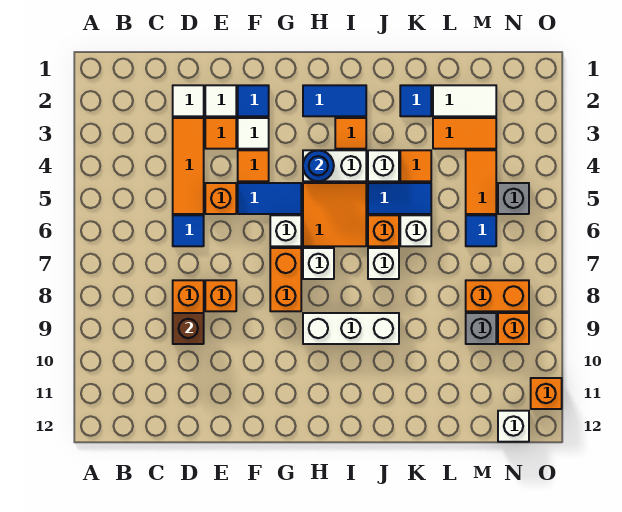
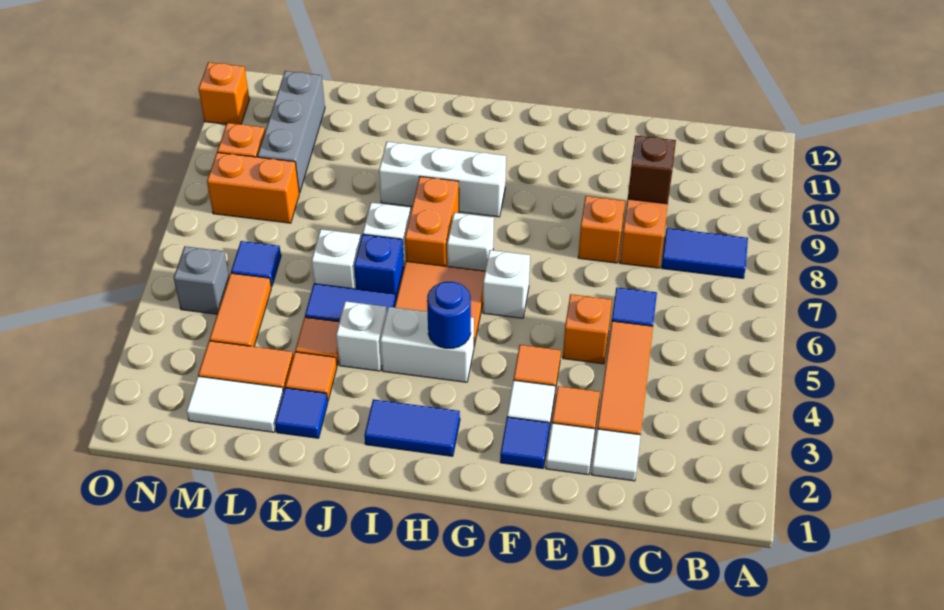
blue 1x2 tile [238,183,301,214] -> blue 1x2 tile moved to [662,228,748,278]
orange 1x2 brick [270,248,301,311] -> orange 1x2 brick moved to [405,176,459,266]
orange 1x1 tile [335,118,366,149] -> orange 1x1 tile moved to [285,352,337,401]
orange 1x1 brick [368,215,399,246] -> blue 1x1 brick [354,234,404,299]
grey 1x1 brick [466,313,496,344] -> grey 1x3 brick [258,71,325,193]
white 1x1 brick [498,411,529,442] -> none

